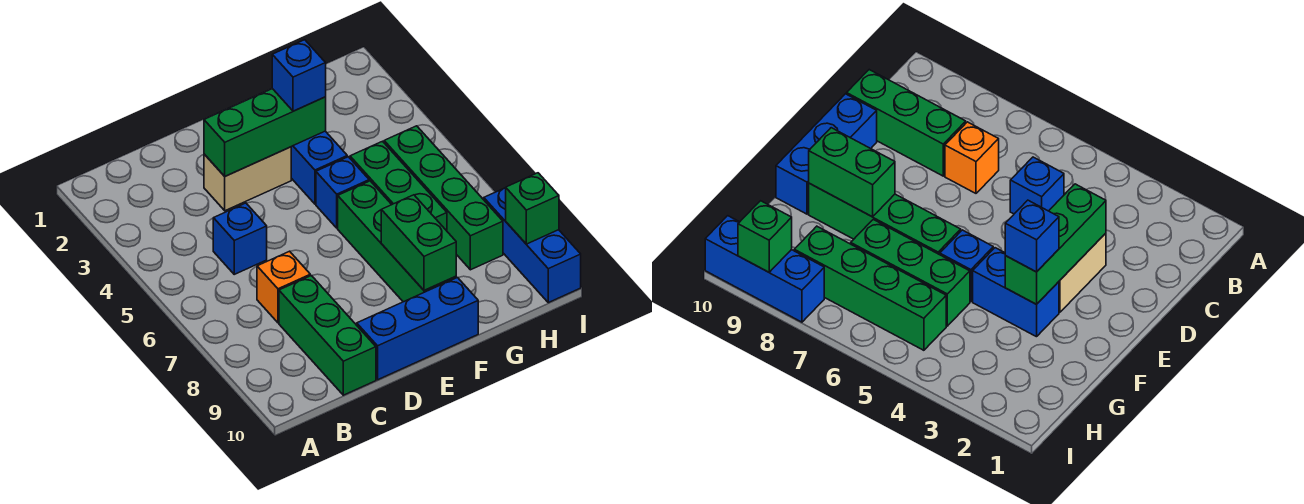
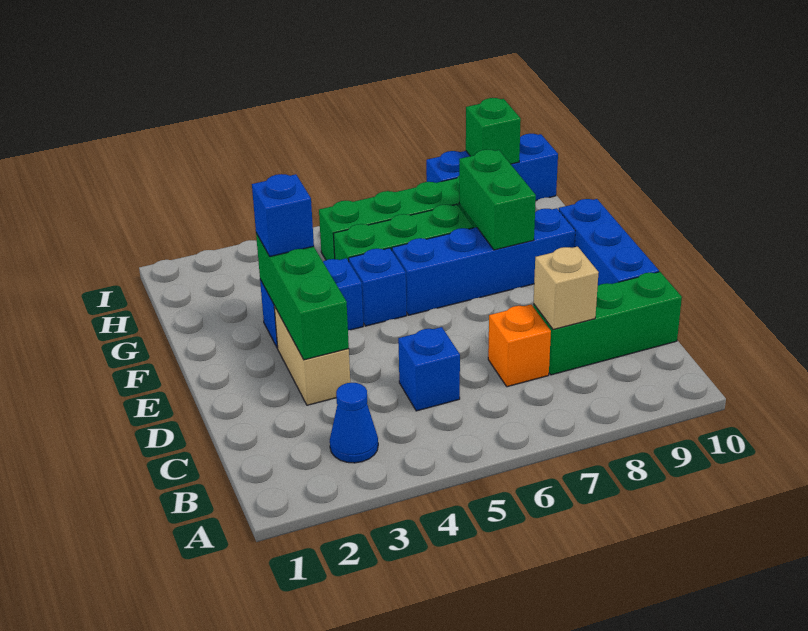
none -> blue 1x1 cone [330,383,378,463]
none -> tan 1x1 brick [534,247,599,330]
green 1x4 brick [338,181,456,302] -> blue 1x4 brick [392,208,575,315]
green 1x2 brick [381,195,456,291] -> green 1x2 brick turned to [459,150,536,250]

